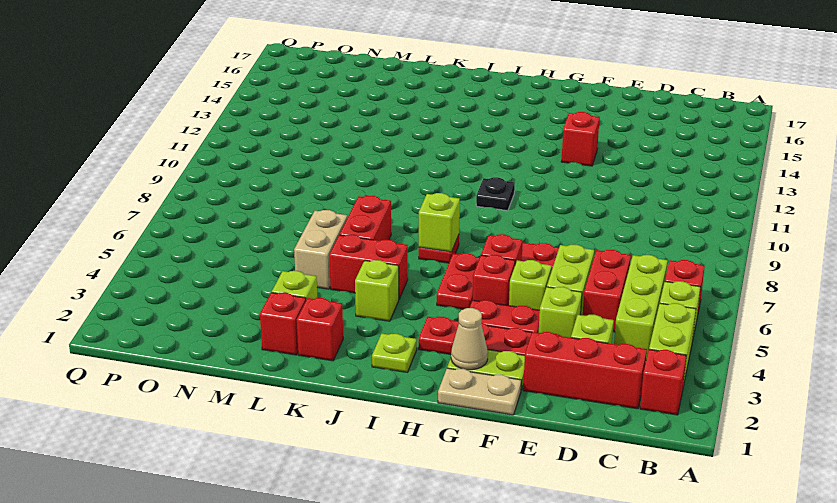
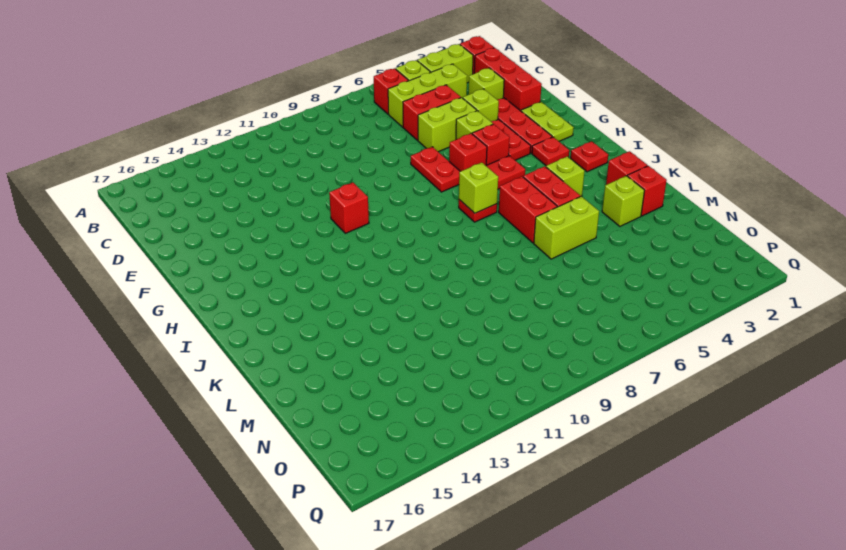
tan 1x2 plate [438,368,522,415] -> none
red 1x1 brick [561,112,600,166] -> red 1x1 brick moved to [329,182,369,233]
tan 1x1 cone [451,308,488,370] -> none
black 1x1 plate [476,177,515,211] -> none
lime 1x1 plate [372,334,417,372] -> red 1x1 plate [570,141,608,172]
red 1x2 brick [340,196,391,241] -> red 1x2 brick turned to [499,176,557,243]
tan 1x2 brick [294,210,347,289] -> lime 1x2 brick [534,196,599,259]

